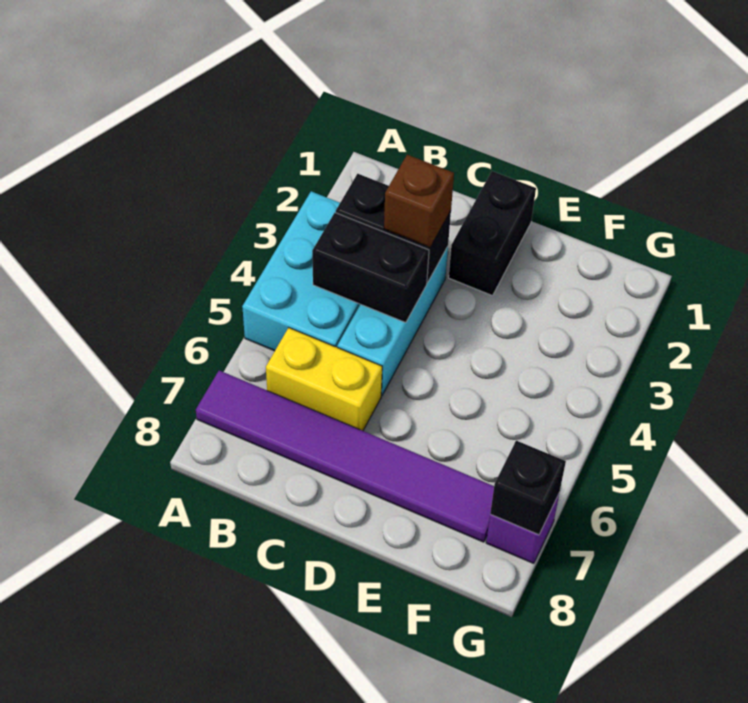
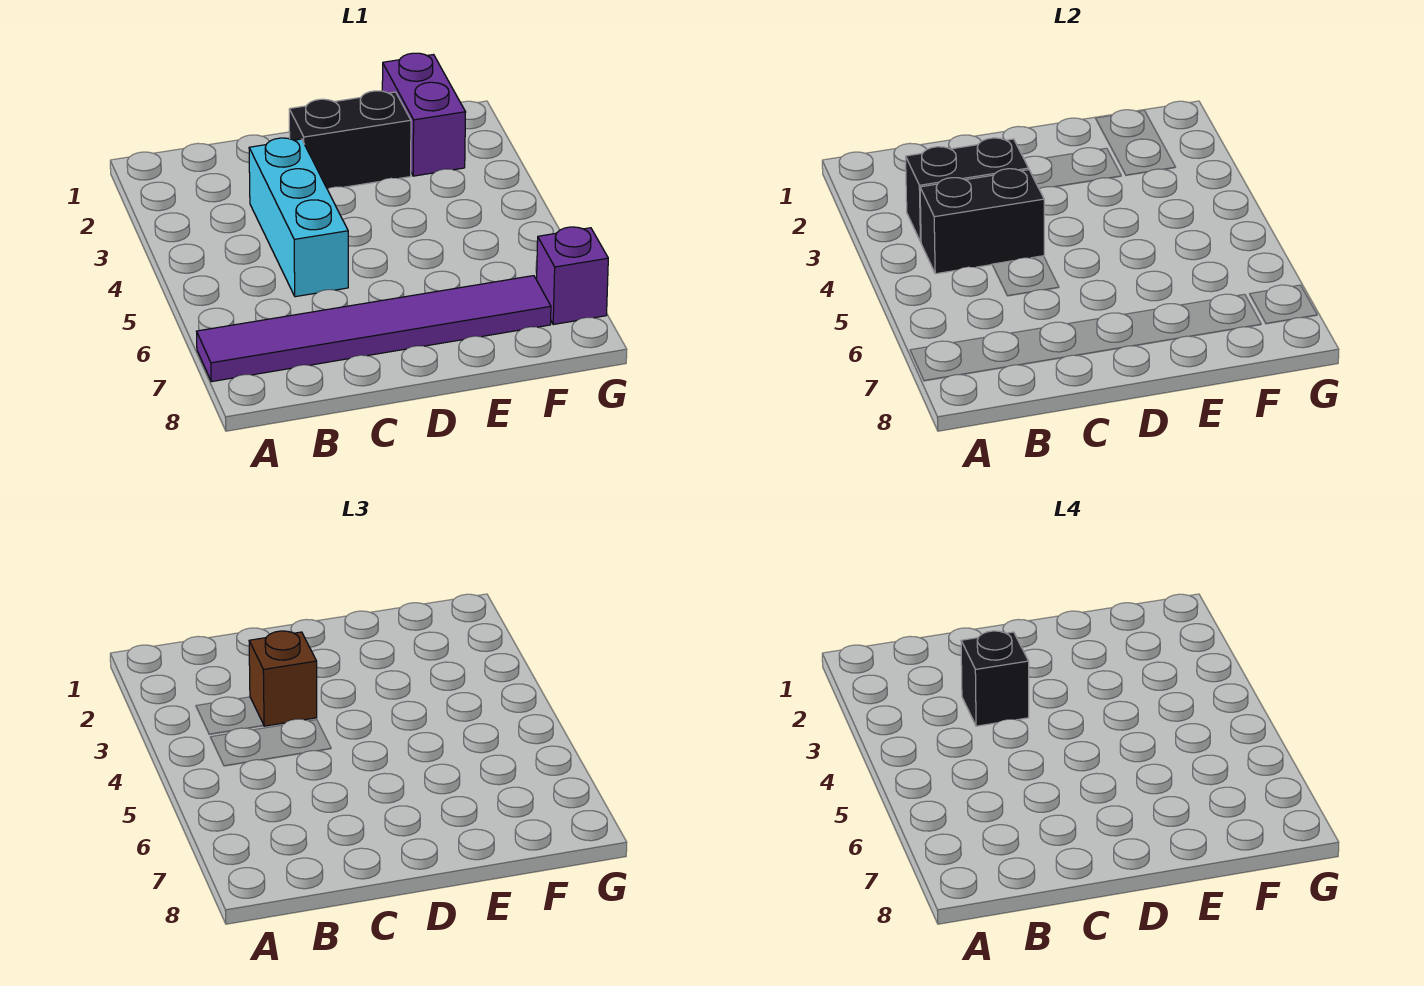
cyan 2x3 brick [242,191,360,351] -> none
yellow 1x2 brick [266,328,382,431] -> none
black 1x2 brick [449,171,536,296] -> black 1x2 brick turned to [289,91,411,189]
none -> purple 1x2 brick [382,53,466,176]
black 1x1 brick [490,441,566,535] -> black 1x1 brick moved to [961,631,1029,726]

